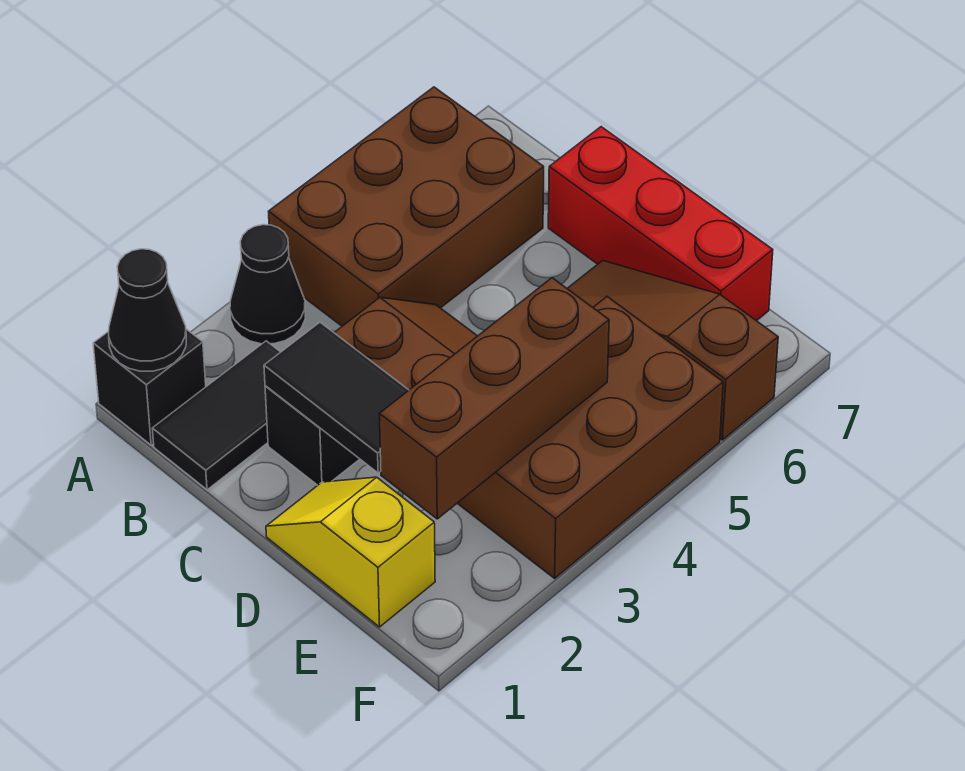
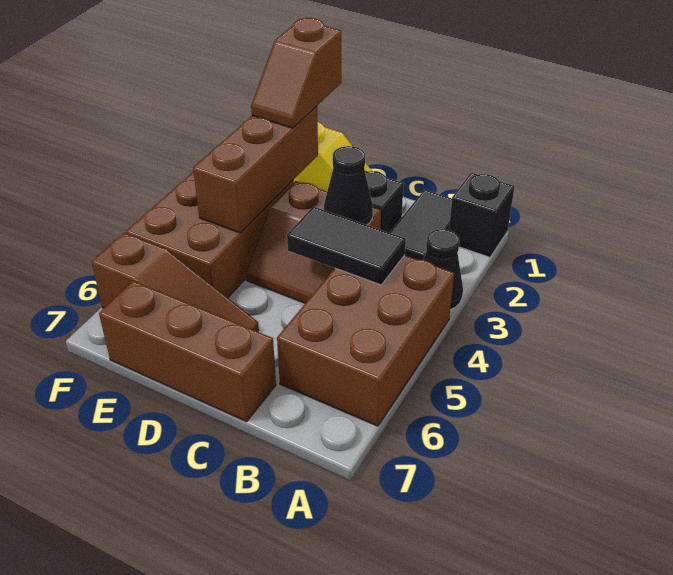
black 1x1 cone [109,249,186,371] -> black 1x1 cone moved to [324,146,373,225]
black 1x2 tile [264,322,409,473] -> black 1x2 tile moved to [287,207,406,285]
red 1x3 brick [548,127,773,321] -> brown 1x3 brick [99,281,276,422]
none -> brown 1x2 slope [251,18,341,128]

